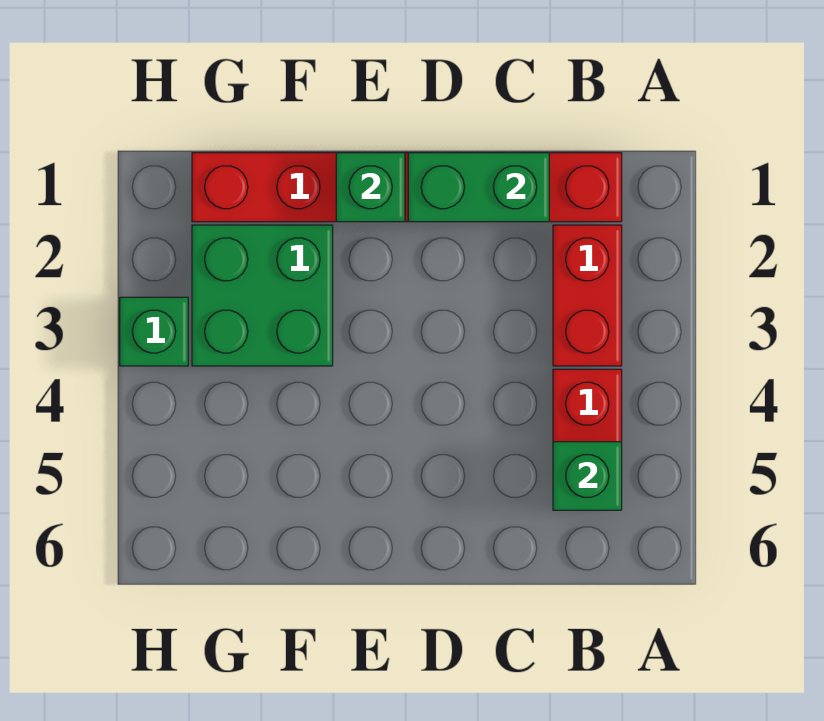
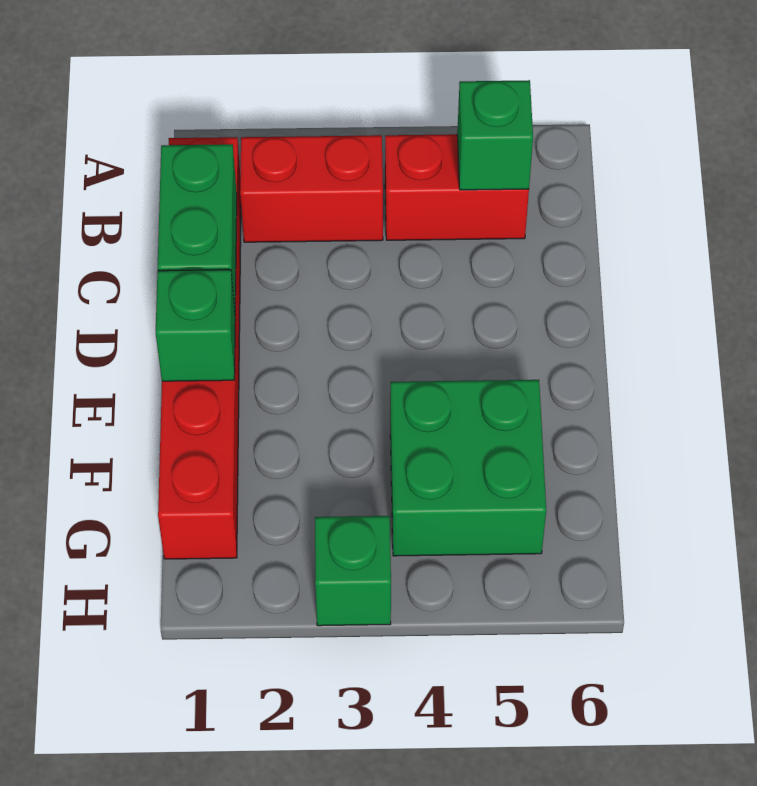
green 2x2 brick [192,225,333,366] -> green 2x2 brick moved to [390,380,546,556]

